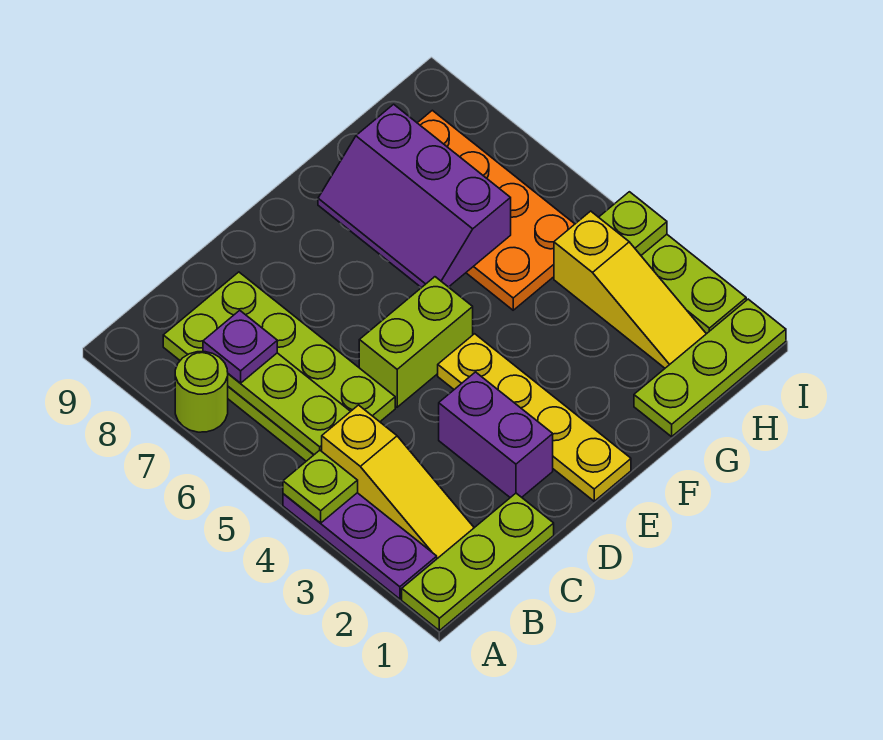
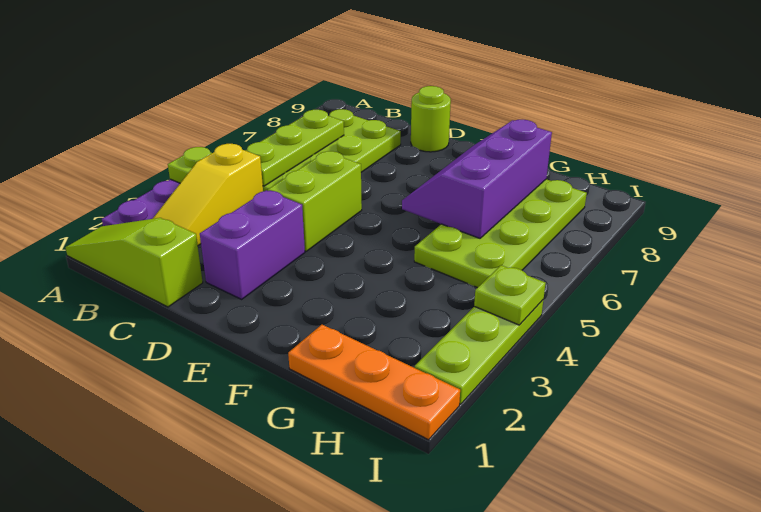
lime 1x3 plate [402,493,554,631] -> lime 1x3 slope [66,218,203,307]
lime 1x1 round brick [175,352,228,432] -> lime 1x1 round brick moved to [411,86,451,152]
purple 1x1 plate [203,310,277,383] -> none
lime 1x2 brick [359,277,473,407] -> lime 1x2 brick turned to [268,151,362,251]
yellow 1x4 plate [438,334,631,501] -> none
lime 1x3 plate [634,299,786,437] -> orange 1x3 plate [288,325,460,440]
orange 2x4 plate [418,110,575,310] -> lime 2x4 plate [414,179,587,288]
yellow 1x3 slope [554,211,706,368] -> none

